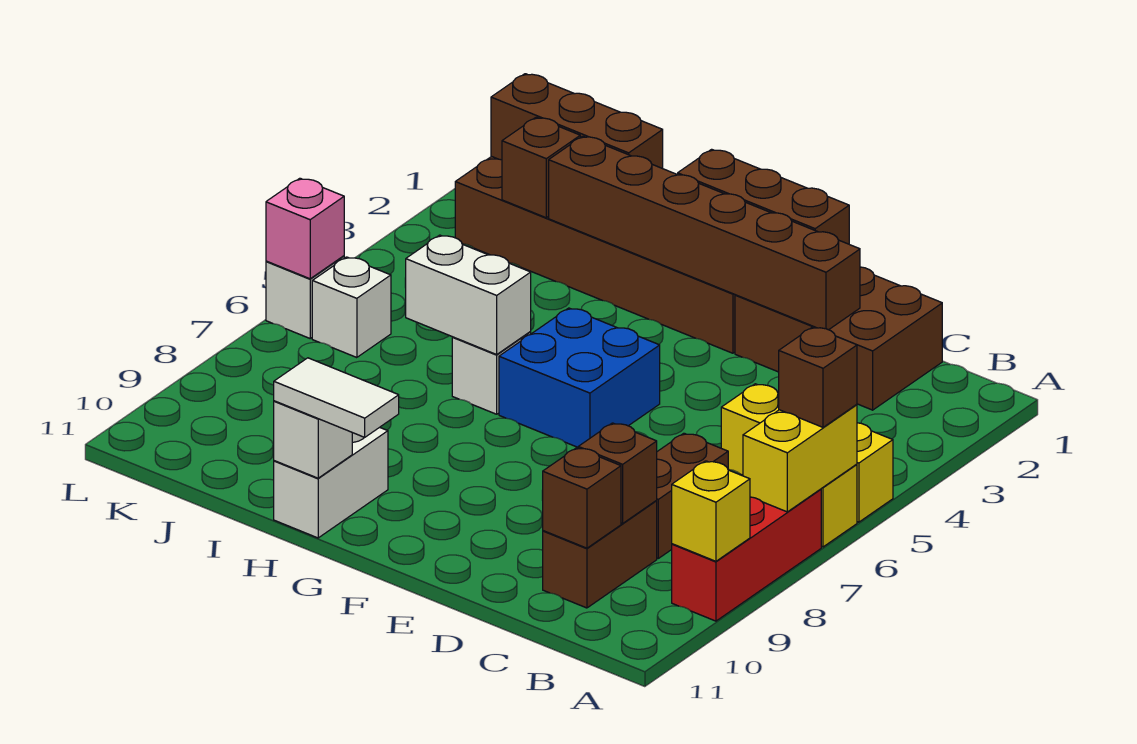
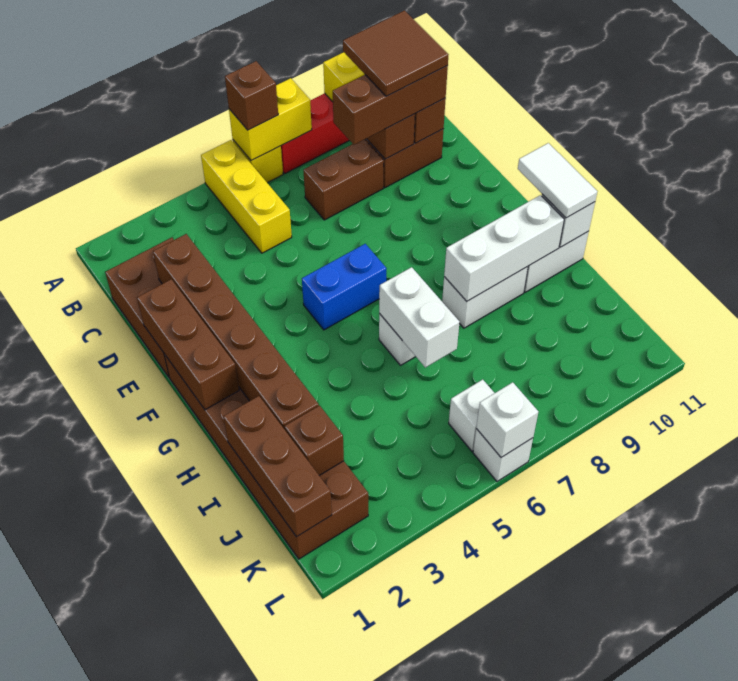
none -> brown 2x2 tile [343,11,449,96]
none -> brown 1x3 brick [333,66,448,145]
blue 2x2 brick [499,308,660,447] -> blue 1x2 brick [302,244,387,330]
none -> white 1x2 brick [442,267,528,328]
none -> white 1x3 brick [444,195,564,301]
pink 1x1 brick [266,178,344,279] -> white 1x1 brick [476,382,539,458]

